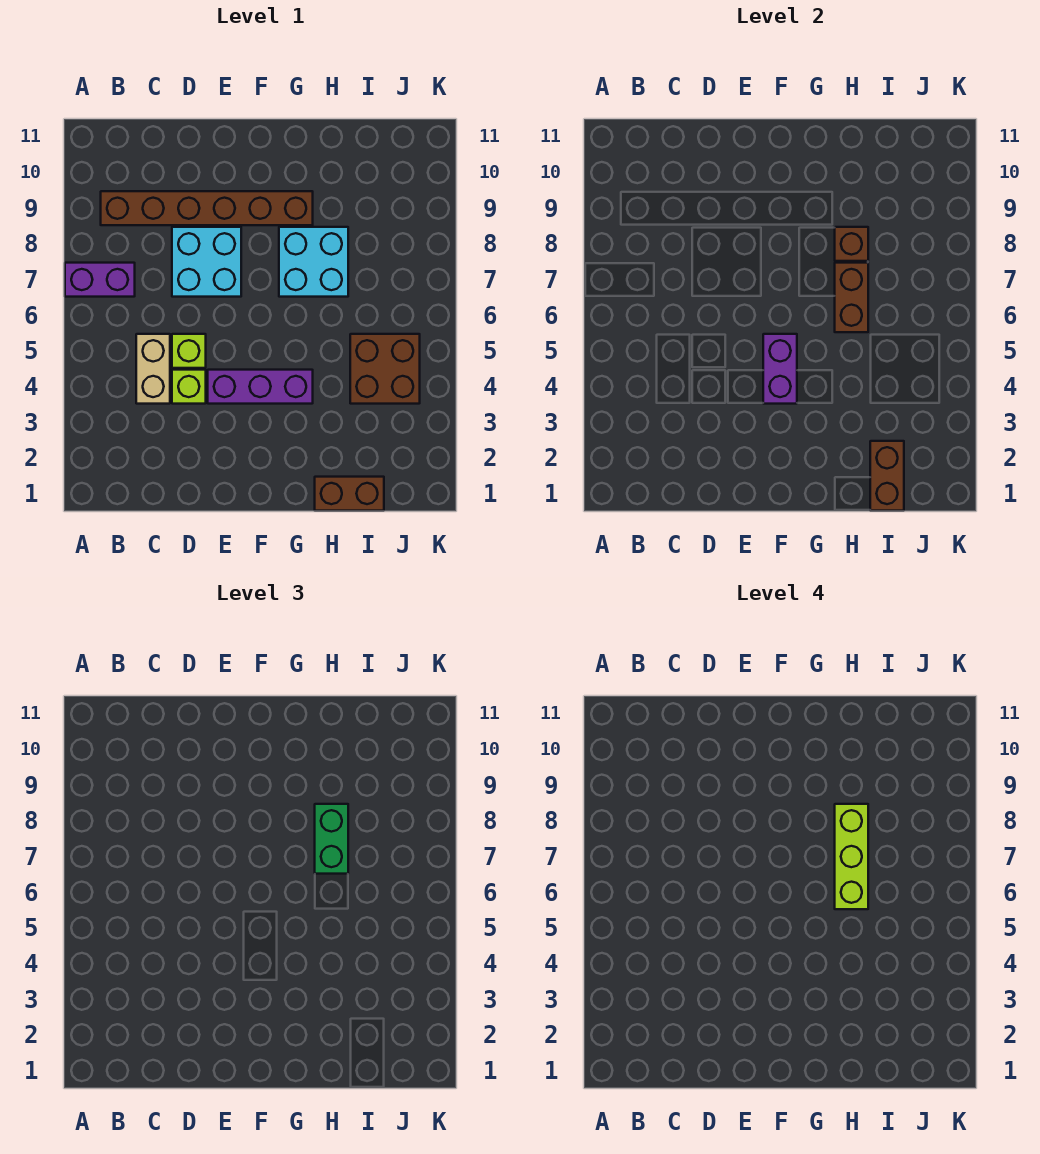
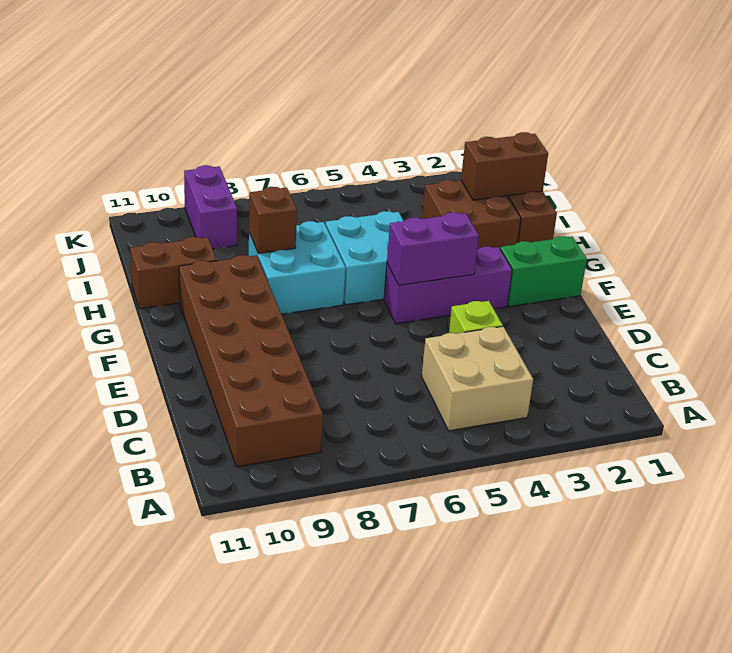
purple 1x2 brick [65,263,135,297] -> purple 1x2 brick moved to [184,165,237,249]
brown 1x6 brick [101,191,313,225] -> brown 2x6 brick [179,255,323,467]
tan 1x2 brick [136,334,170,404] -> tan 2x2 brick [422,326,533,431]
lime 1x1 brick [172,334,206,368] -> none
cyan 2x2 brick [172,227,241,297] -> cyan 2x2 brick moved to [325,211,404,305]
purple 1x3 brick [208,370,313,404] -> purple 1x3 brick turned to [384,247,512,324]
brown 1x2 brick [835,263,868,332] -> brown 1x2 brick moved to [130,237,217,309]
lime 1x3 brick [835,804,868,909] -> none
green 1x2 brick [315,804,348,874] -> green 1x2 brick moved to [500,236,587,307]
brown 2x2 brick [350,334,420,404] -> brown 2x2 brick moved to [422,180,521,250]

